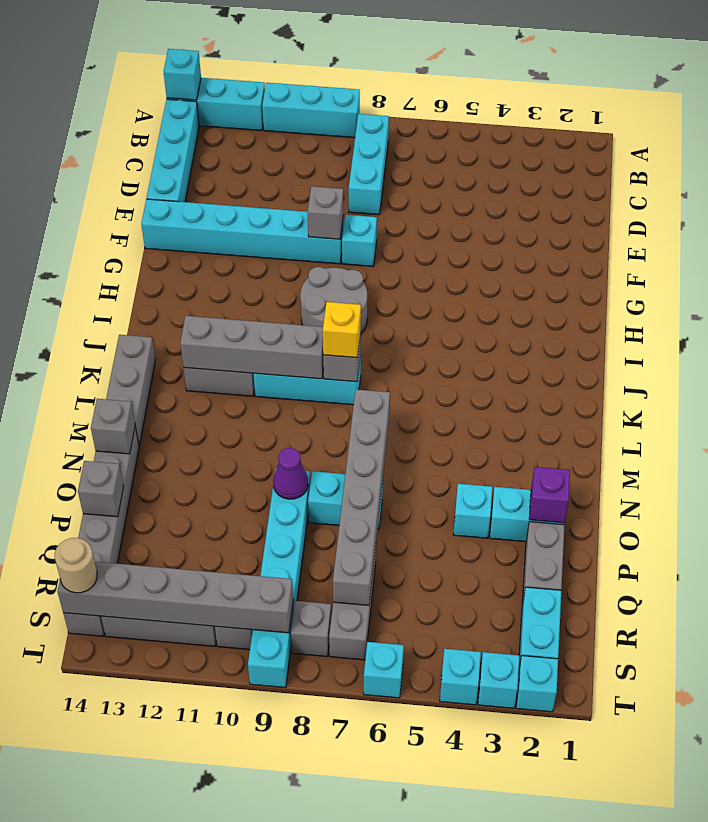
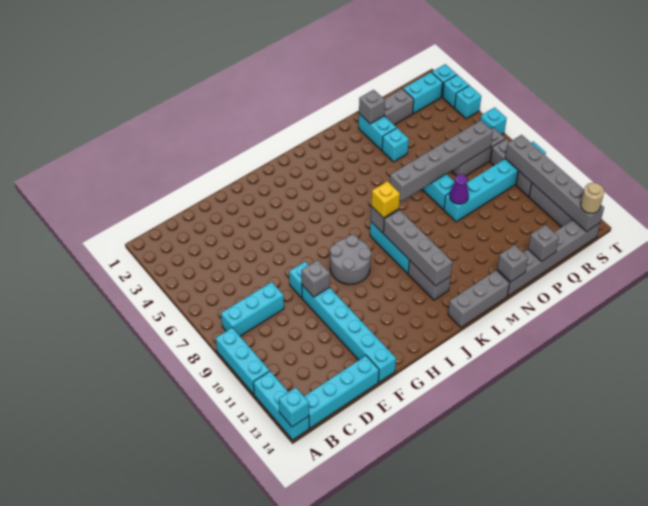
purple 1x1 brick [529,467,570,523] -> grey 1x1 brick [359,90,385,124]

